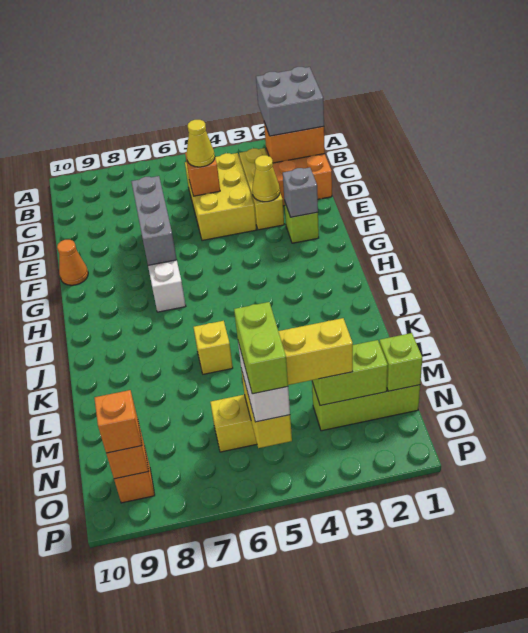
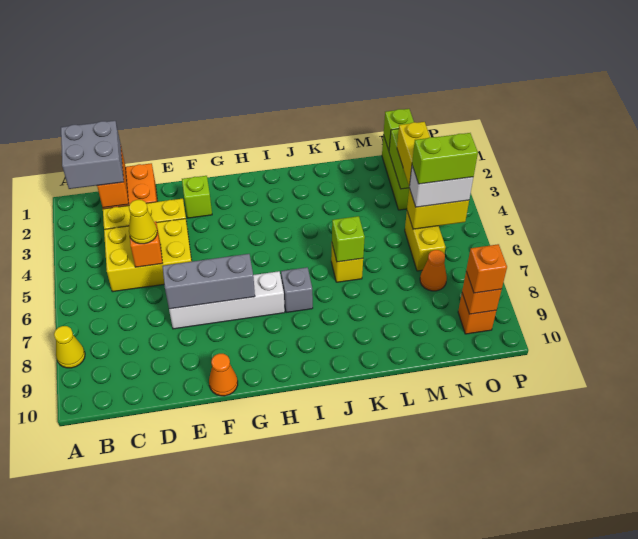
yellow 1x1 cone [252,155,280,202] -> yellow 1x1 cone moved to [54,326,85,368]
grey 1x1 brick [283,168,318,217] -> grey 1x1 brick moved to [281,267,313,313]
none -> lime 1x1 brick [332,216,365,262]
none -> orange 1x1 cone [420,250,447,291]

